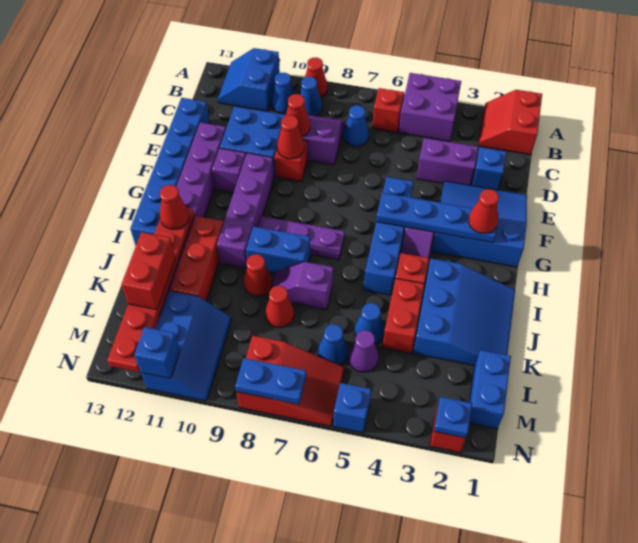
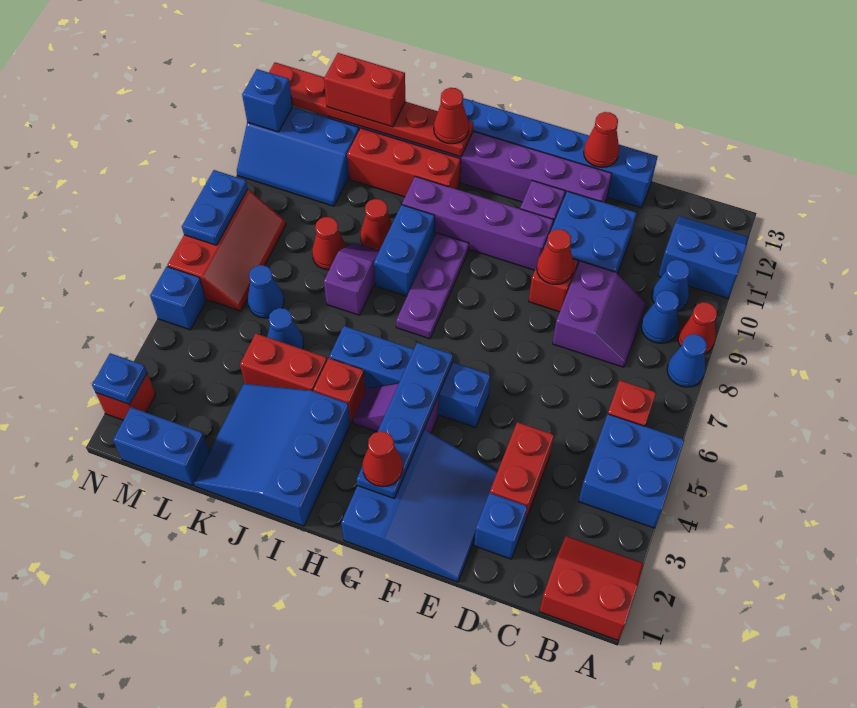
purple 2x2 brick [399,73,461,141] -> blue 2x2 brick [579,414,684,528]
blue 1x1 cone [343,105,369,147] -> blue 1x1 cone moved to [667,334,707,387]
purple 1x2 brick [417,138,478,185] -> red 1x2 brick [490,422,554,521]
red 1x1 cone [286,94,310,136] -> red 1x1 cone moved to [584,112,619,167]
blue 3x3 slope [413,259,515,365] -> blue 3x3 slope turned to [194,384,351,526]
purple 1x1 cone [349,330,379,372] -> none
red 2x3 slope [236,336,344,426] -> red 2x3 slope turned to [167,189,286,311]

